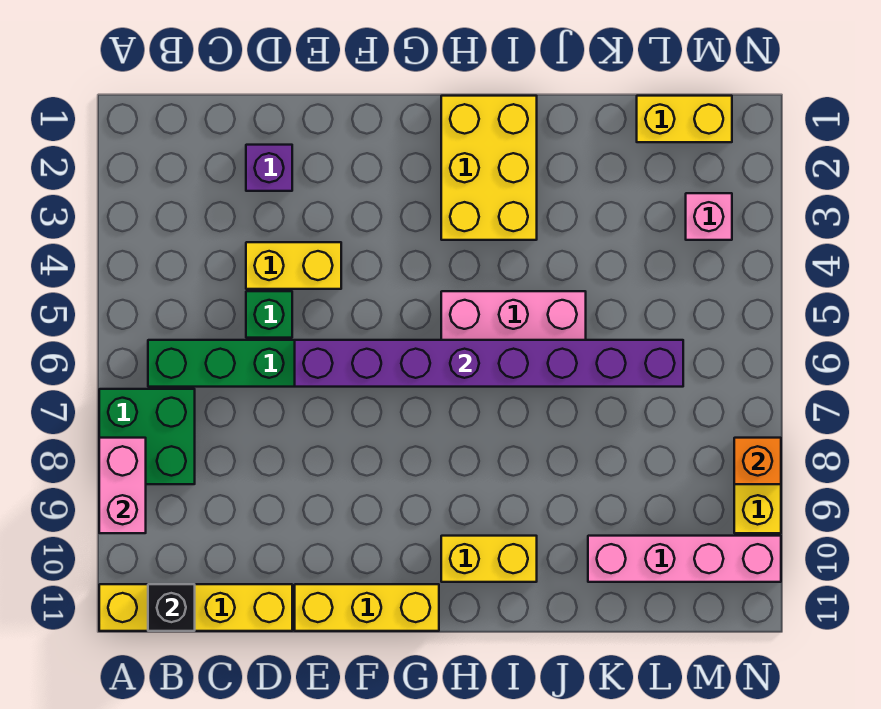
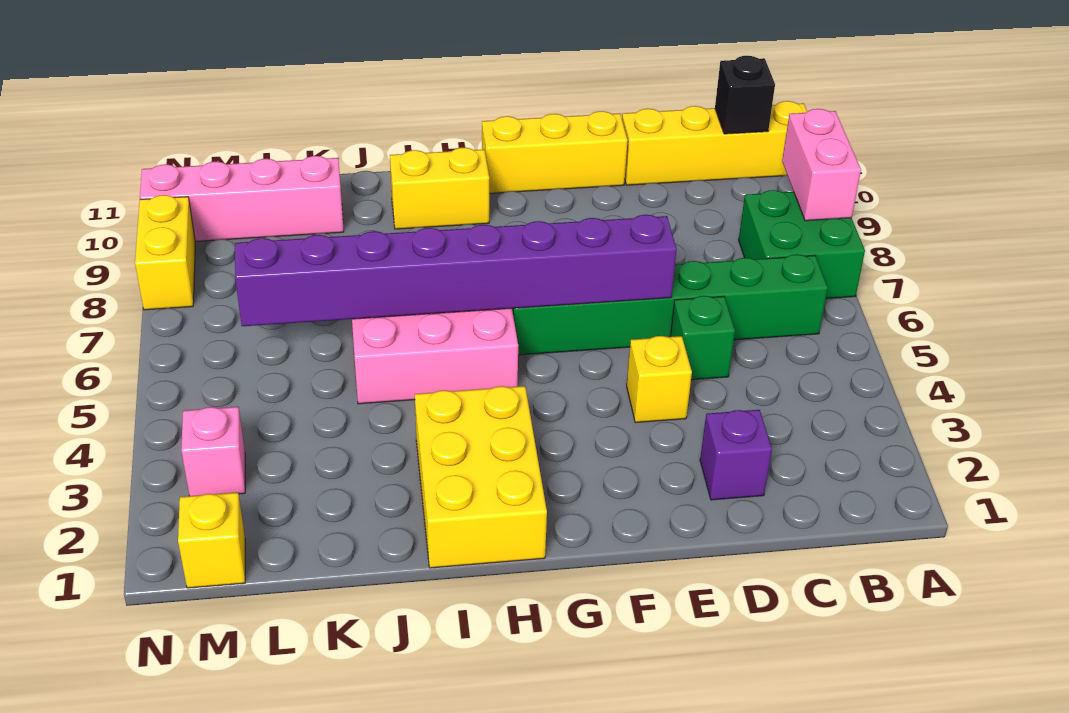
yellow 1x2 brick [246,242,341,289] -> yellow 1x1 brick [627,336,692,423]
yellow 1x2 brick [637,96,732,142] -> yellow 1x1 brick [178,492,245,588]
orange 1x1 brick [734,438,781,484] -> none

